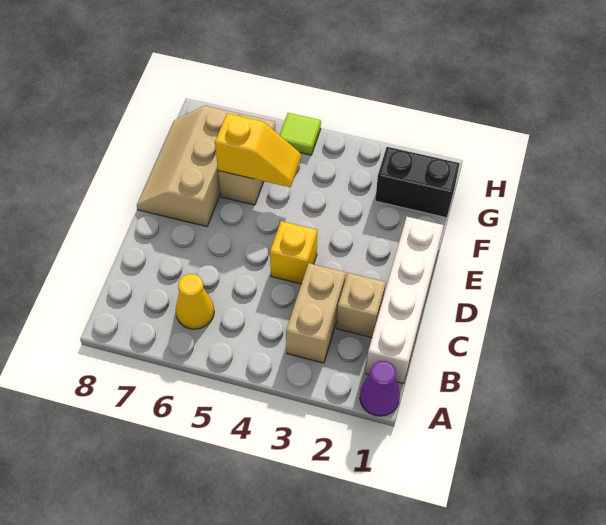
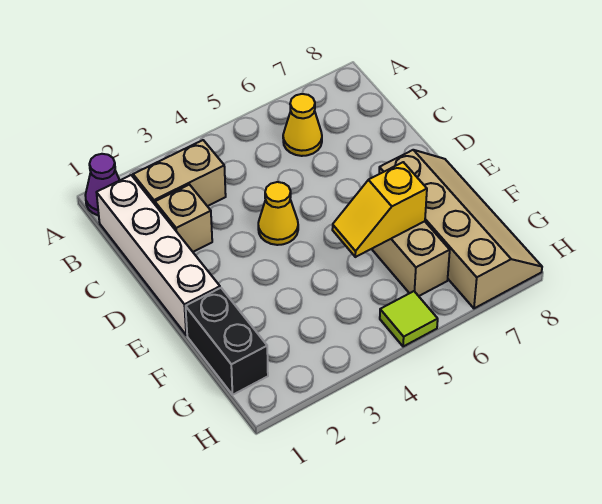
tan 1x2 brick [286,263,346,363] -> tan 1x2 brick turned to [133,140,226,206]
yellow 1x1 brick [270,221,317,284] -> yellow 1x1 cone [258,182,298,245]
tan 2x3 slope [137,106,239,227] -> tan 2x4 slope [379,150,542,308]
black 1x2 brick [375,147,460,218] -> black 1x2 brick turned to [186,288,268,395]

